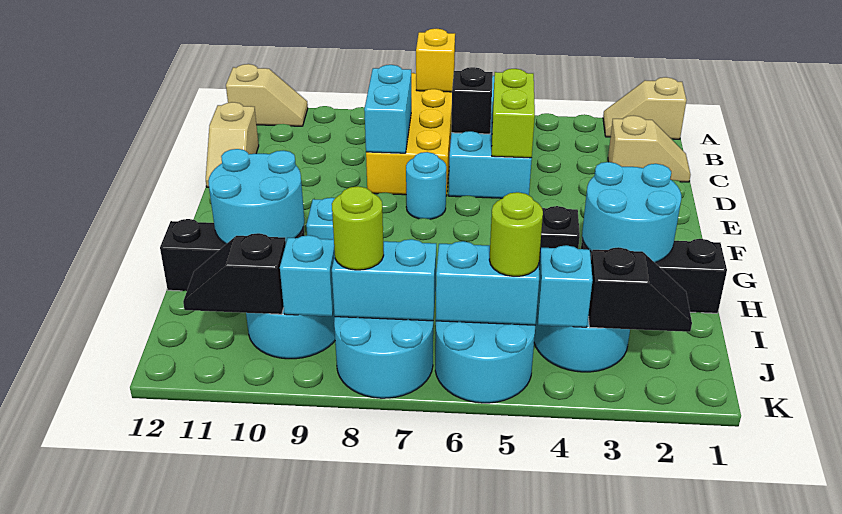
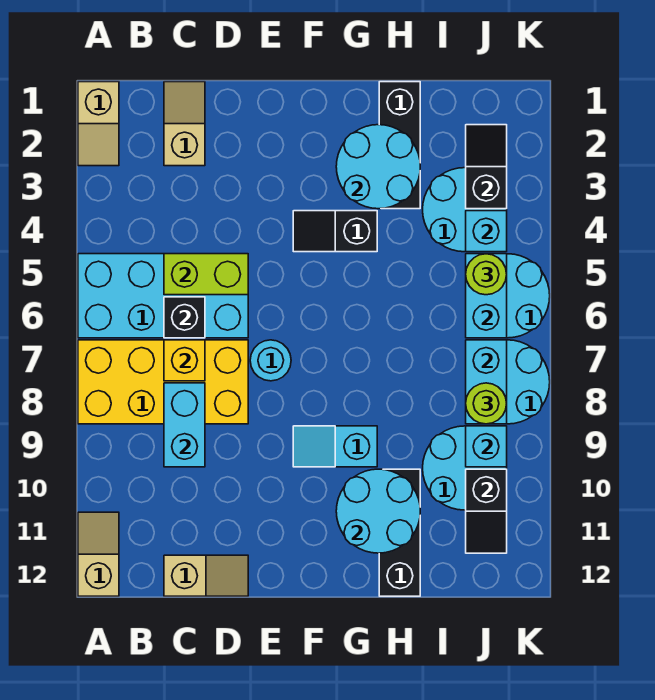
yellow 1x1 brick [416,29,455,92] -> yellow 1x1 brick moved to [164,340,205,381]
cyan 1x2 brick [364,65,411,153] -> cyan 1x2 brick turned to [164,383,205,467]

